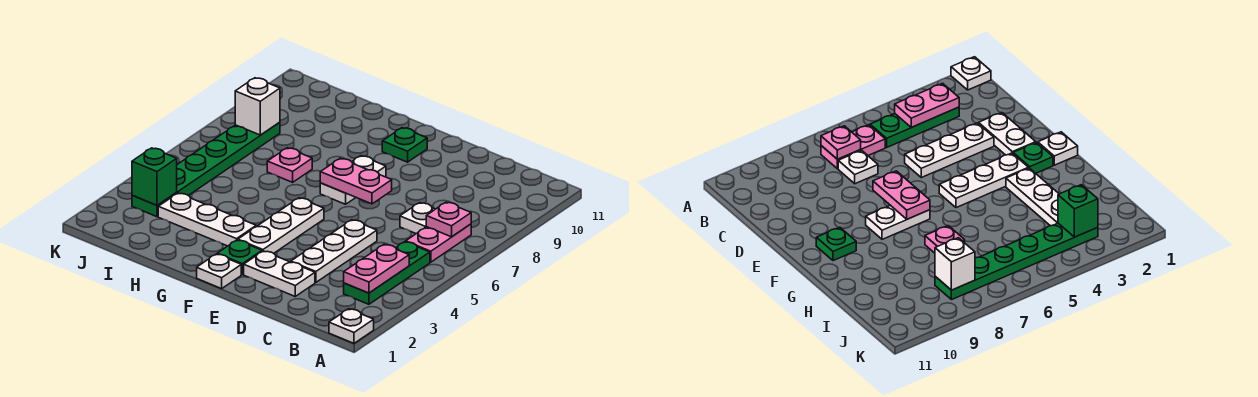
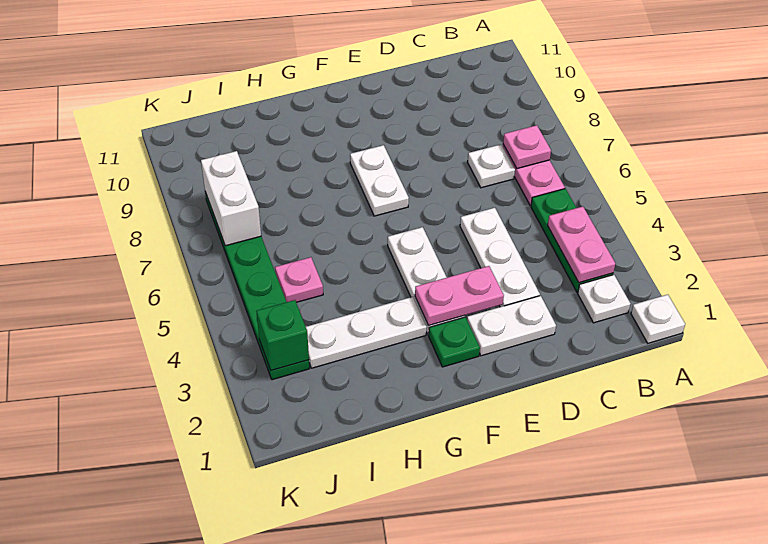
pink 1x2 plate [320,158,392,204] -> pink 1x2 plate moved to [415,266,504,326]
white 1x1 plate [197,254,241,289] -> white 1x1 plate moved to [578,275,630,323]
green 1x1 plate [382,128,427,162] -> none
pink 1x1 plate [267,148,312,182] -> pink 1x1 plate moved to [275,257,323,302]
white 1x1 brick [235,78,280,135] -> white 1x2 brick [201,151,261,246]

